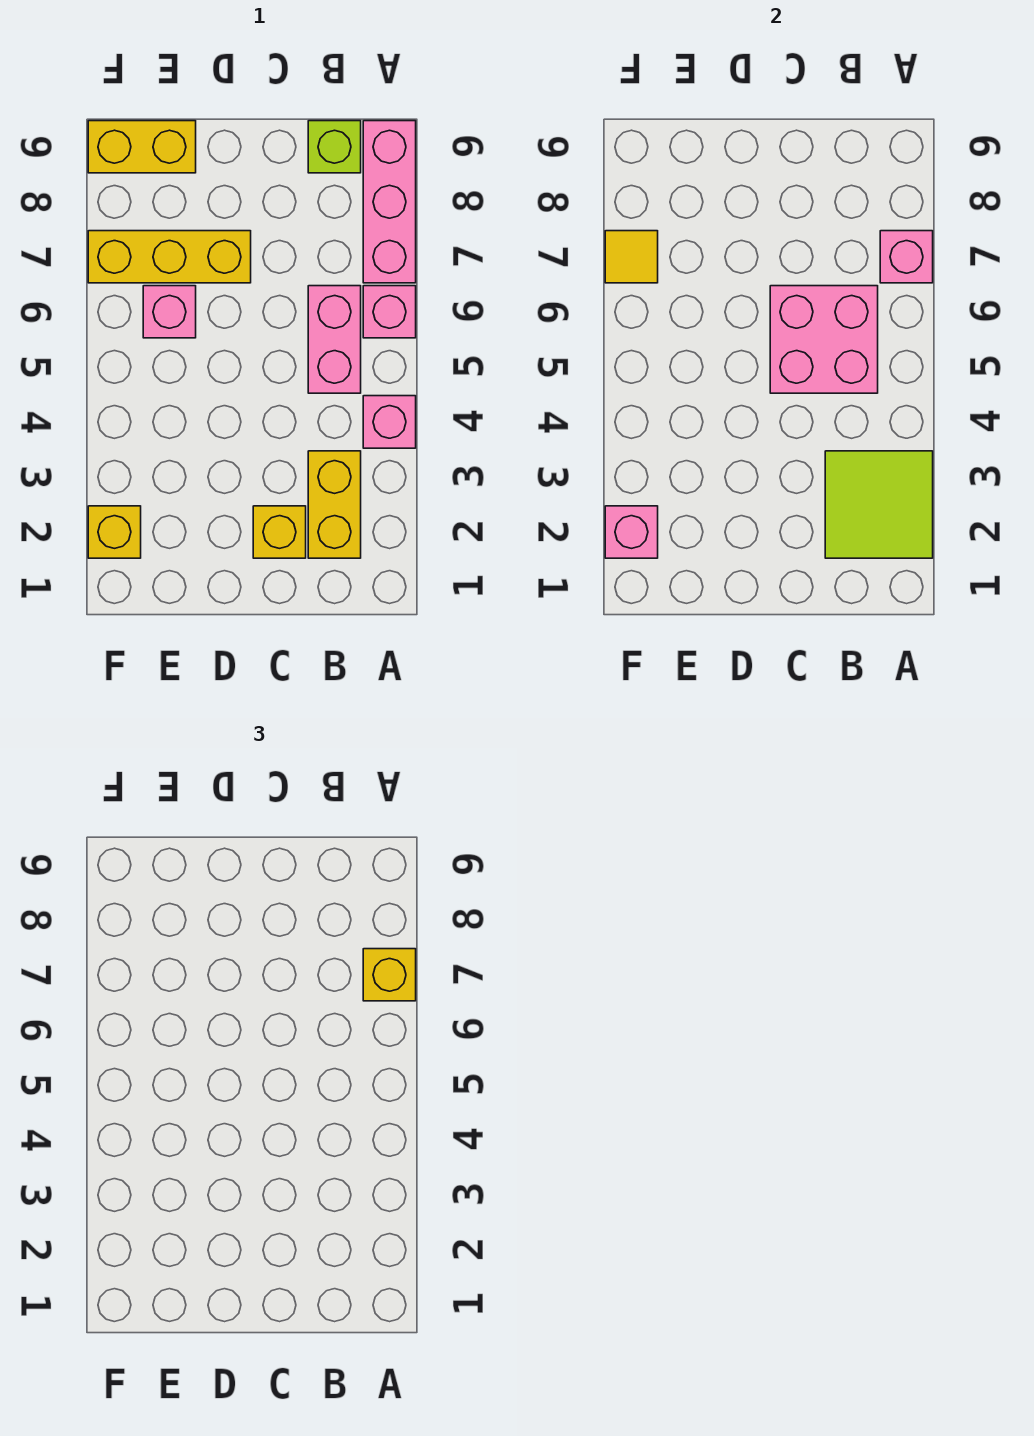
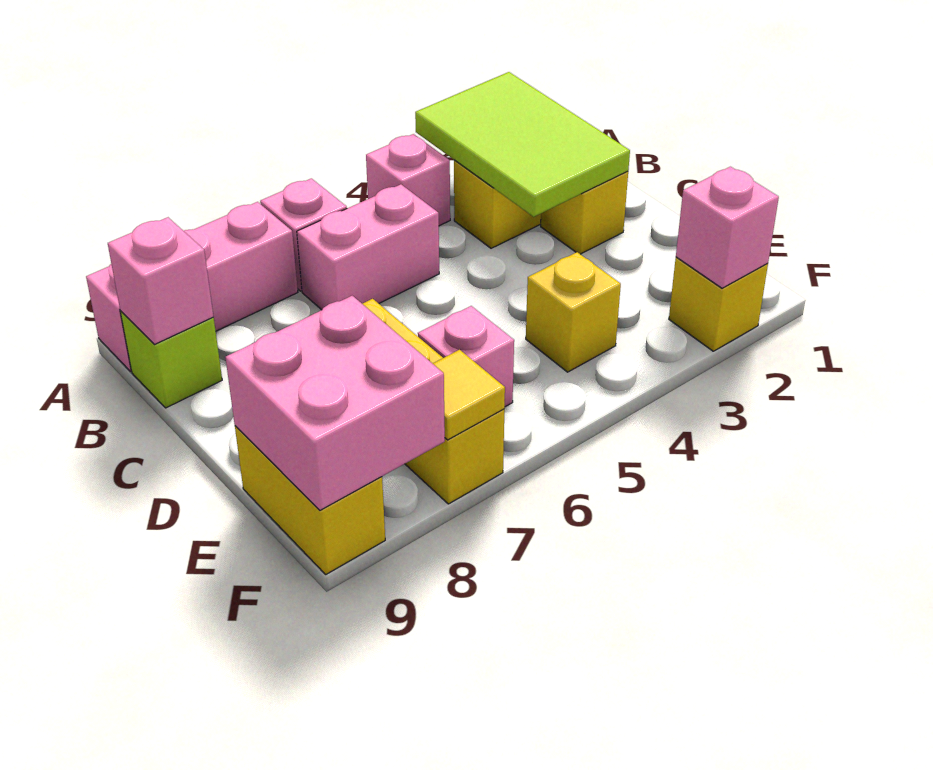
lime 2x2 tile [825,451,933,558] -> lime 2x3 tile [415,72,630,217]
pink 1x1 brick [880,231,933,283] -> pink 1x1 brick moved to [108,217,214,344]
yellow 1x1 brick [363,949,416,1001] -> yellow 1x1 brick moved to [526,252,621,372]
pink 2x2 brick [770,286,878,393] -> pink 2x2 brick moved to [225,296,445,510]

